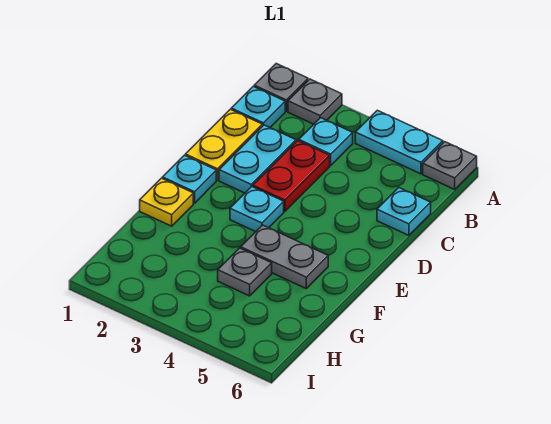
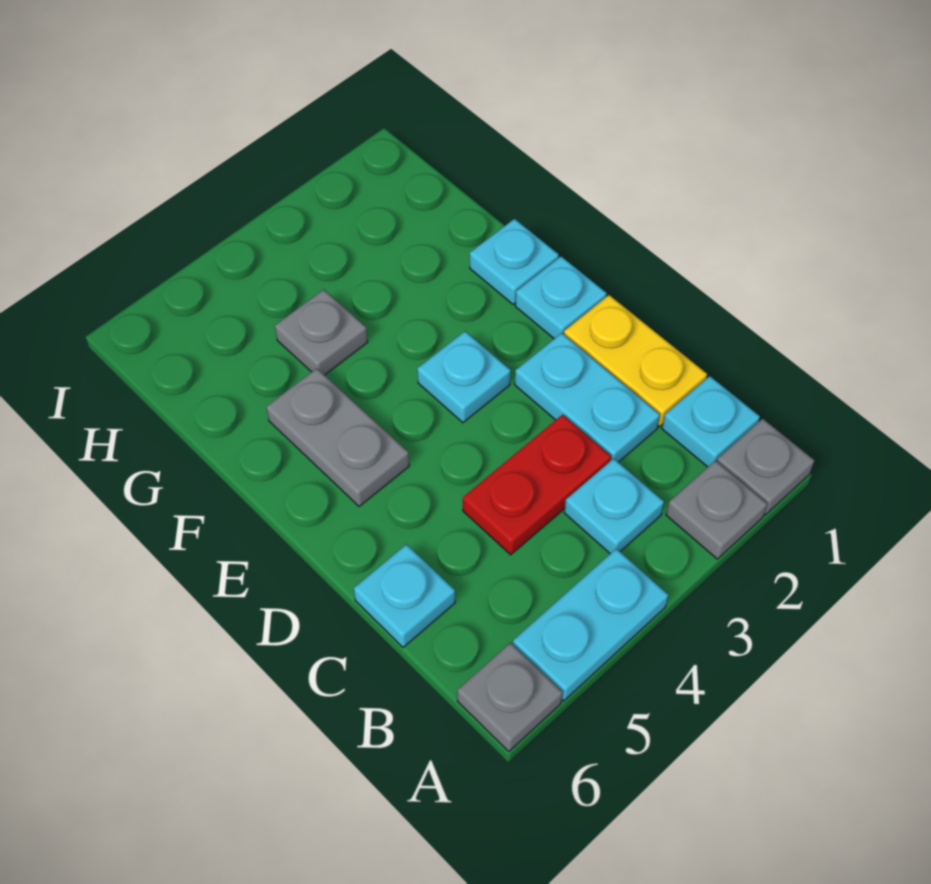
red 1x2 plate [253,141,330,212] -> red 1x2 plate turned to [463,415,611,555]
yellow 1x1 plate [140,178,193,226] -> cyan 1x1 plate [470,219,559,304]
grey 1x2 plate [241,225,328,288] -> grey 1x2 plate turned to [266,368,409,506]

